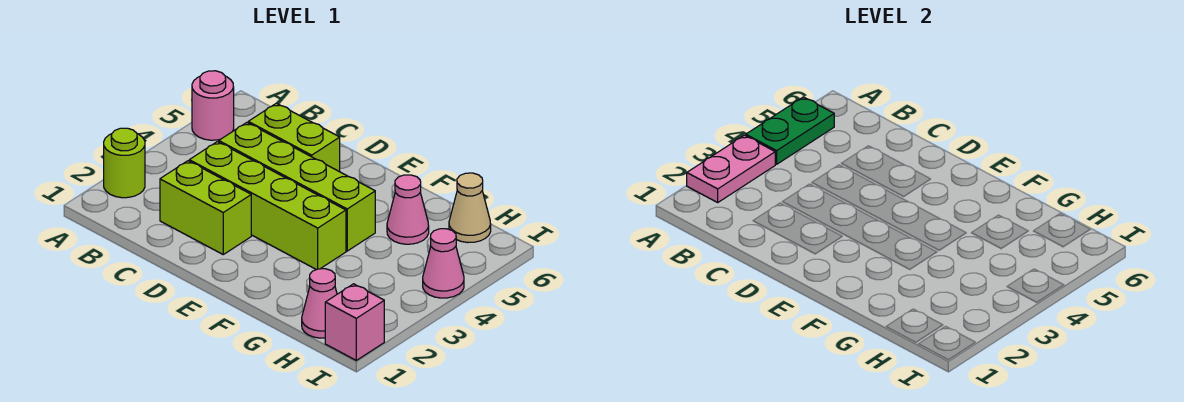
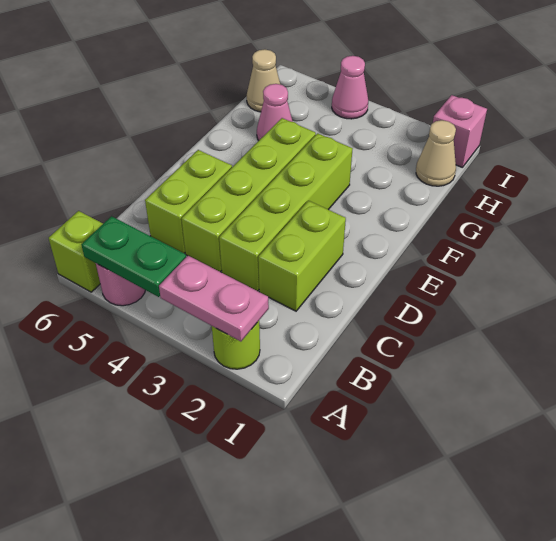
none -> lime 1x1 brick [49,211,103,292]
pink 1x1 cone [302,269,337,338] -> tan 1x1 cone [416,120,456,186]

